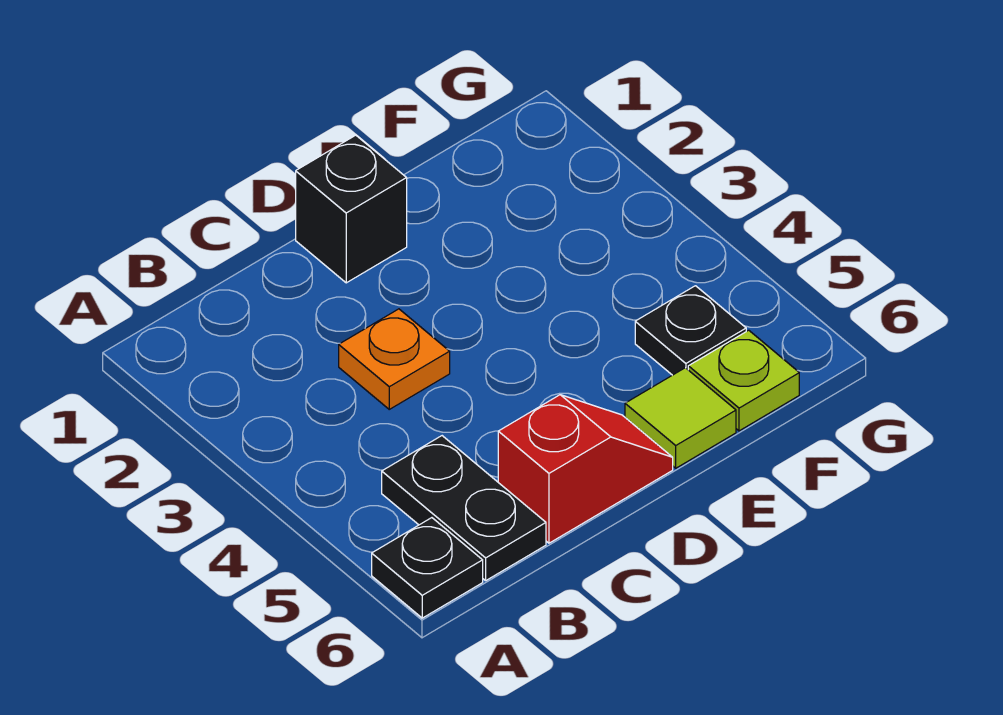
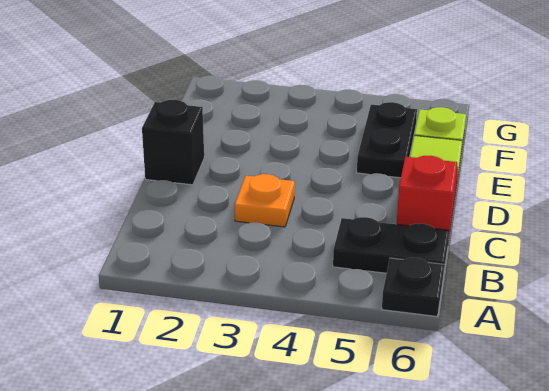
black 1x1 plate [635,286,746,375] -> black 1x2 plate [357,102,417,178]

